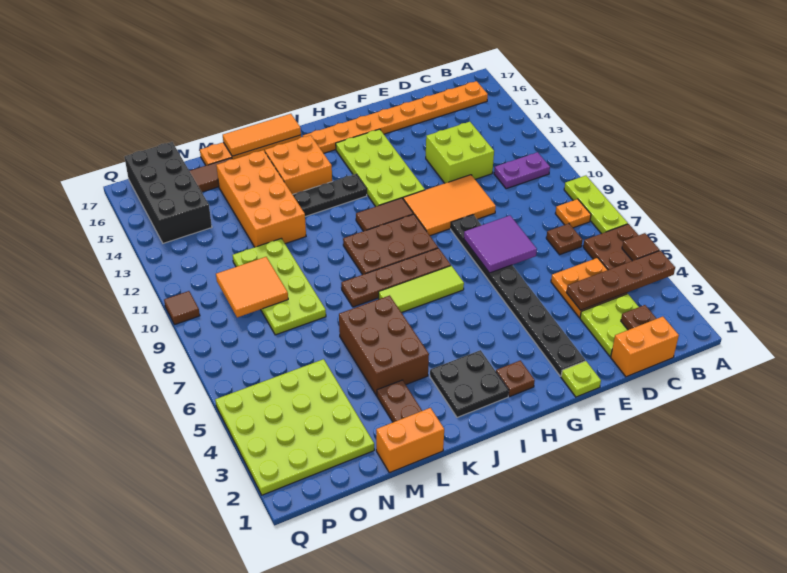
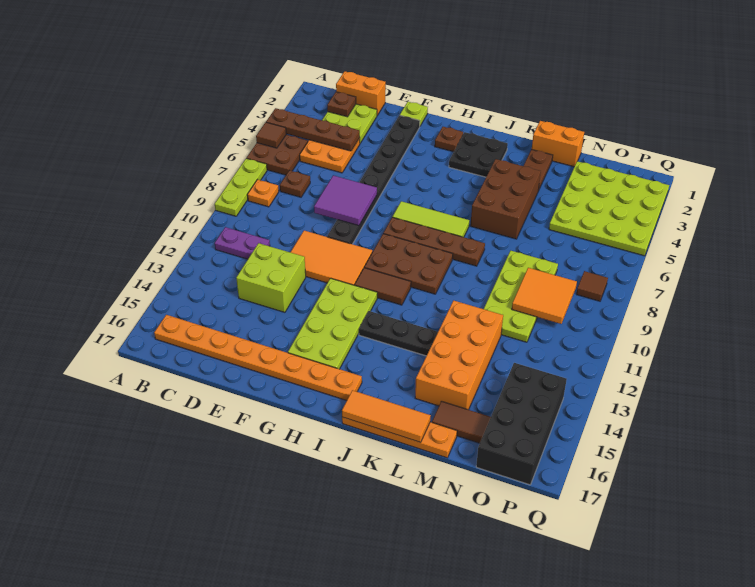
orange 2x2 brick [265,135,332,194] -> none
brown 1x1 tile [164,291,200,325] -> brown 1x1 tile moved to [576,271,608,301]

